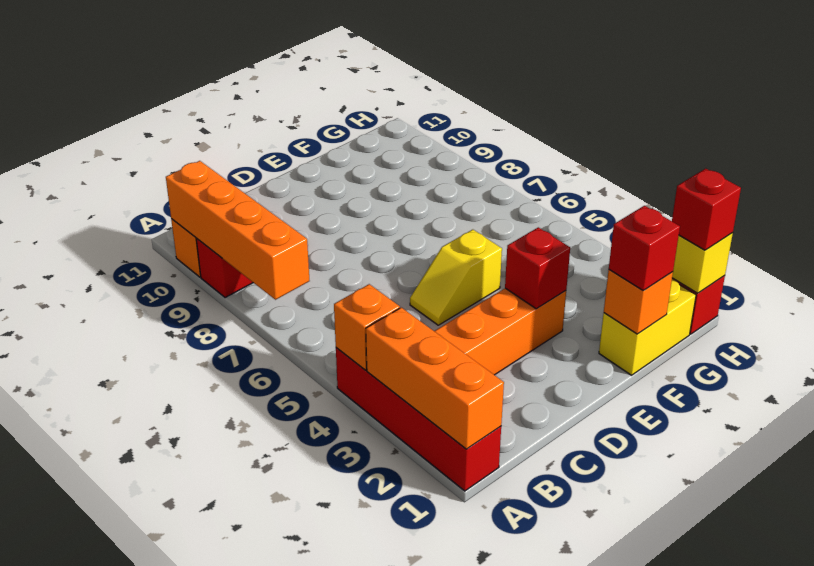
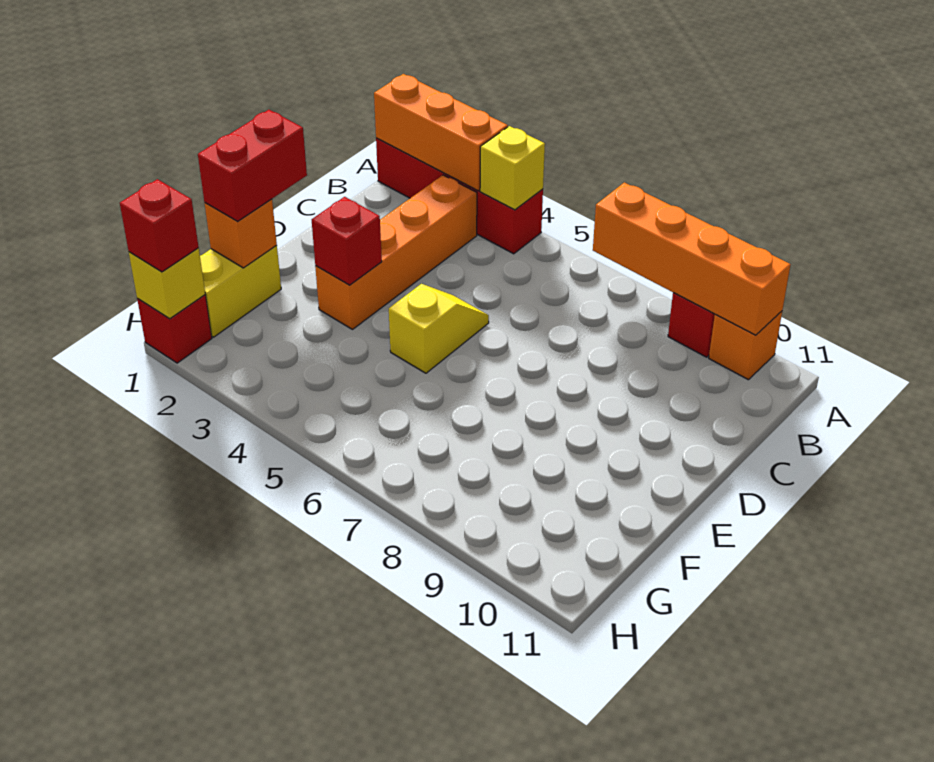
orange 1x1 brick [334,284,400,370] -> yellow 1x1 brick [480,126,545,210]
red 1x1 brick [609,206,680,291] -> red 1x2 brick [198,110,307,222]

